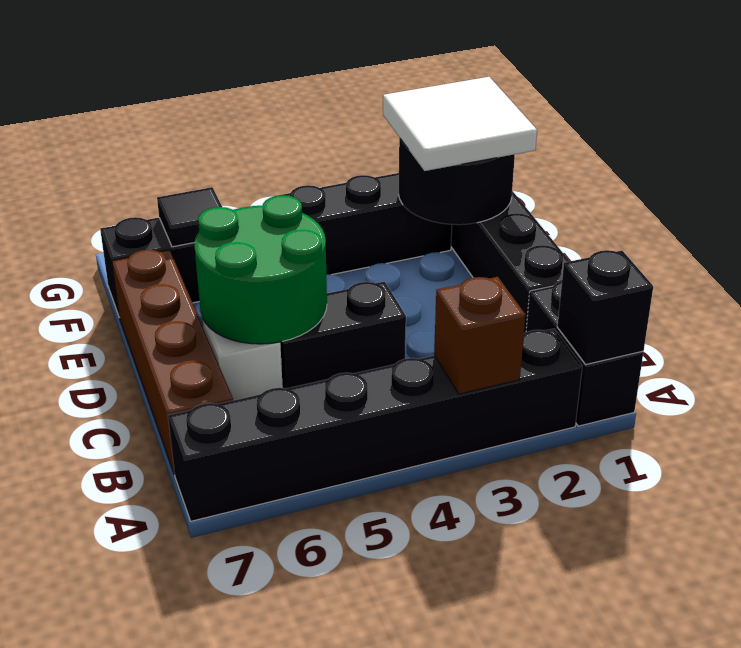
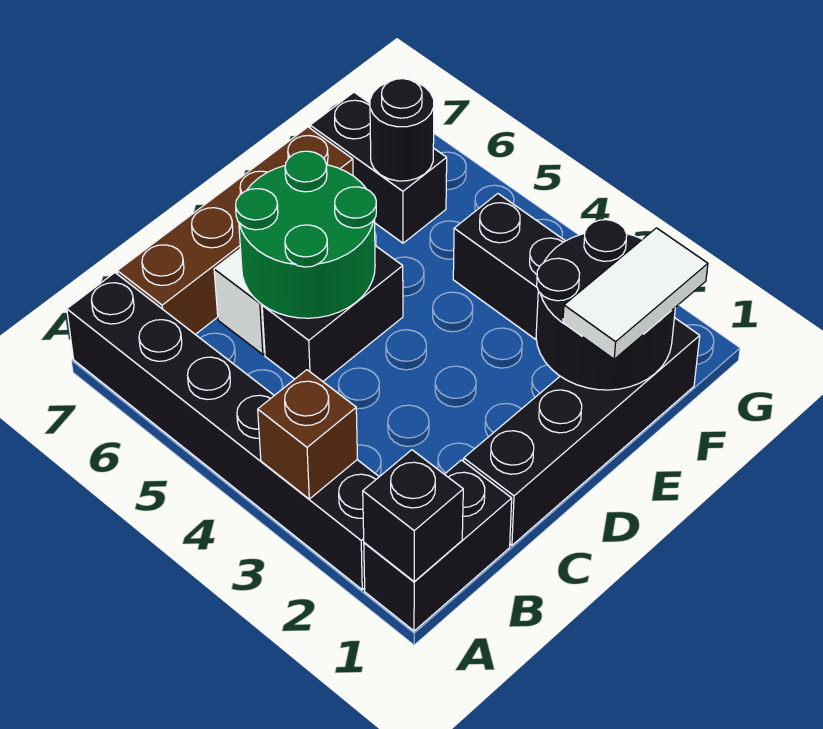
black 1x2 brick [280,281,406,389] -> black 1x2 brick turned to [262,246,403,381]
white 2x2 tile [383,77,537,171] -> white 1x2 tile [563,228,708,359]
black 1x1 tile [157,187,222,247] -> black 1x1 round brick [370,79,434,181]

